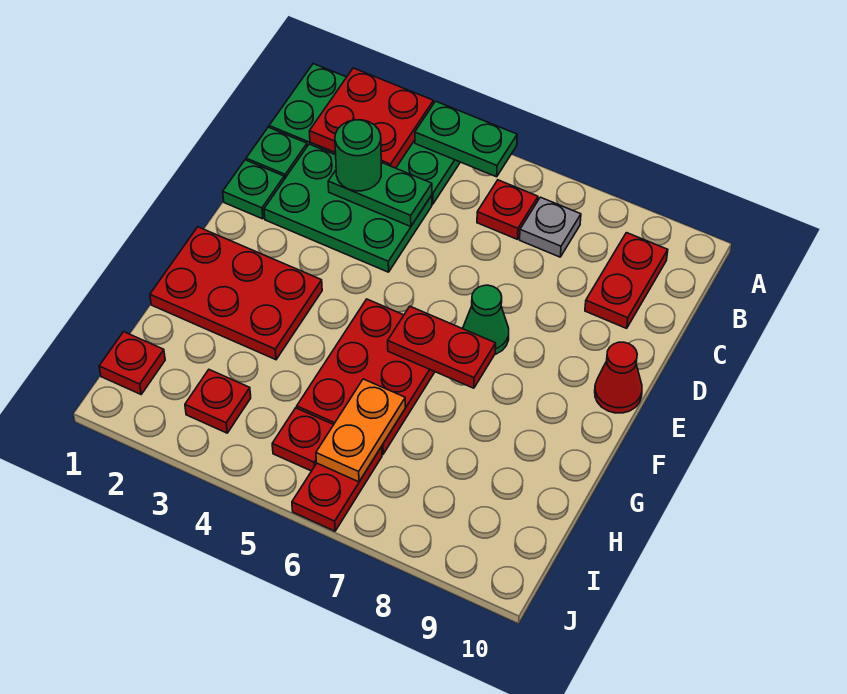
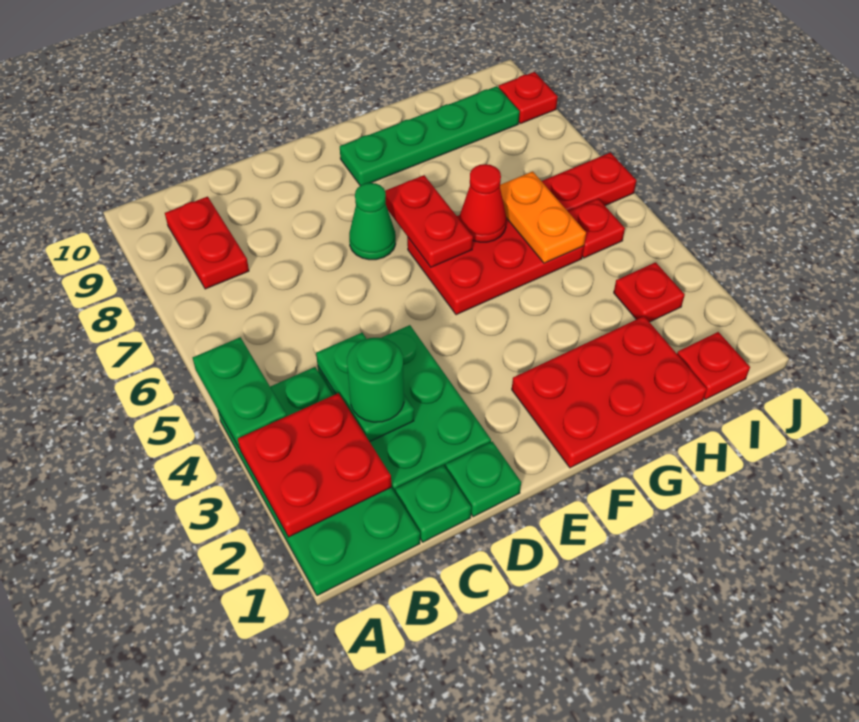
red 1x1 plate [477,180,538,239] -> red 1x1 plate moved to [499,72,558,124]
grey 1x1 plate [520,197,581,257] -> none
red 1x2 plate [585,233,668,328] -> red 1x2 plate turned to [165,197,249,289]
red 1x1 cone [595,342,642,413] -> red 1x1 cone moved to [459,164,507,242]
red 2x3 plate [150,227,322,360] -> red 2x3 plate turned to [512,316,707,468]
none -> green 1x4 plate [340,86,520,186]
orange 1x2 plate [316,379,405,482] -> orange 1x2 plate turned to [500,171,586,263]

